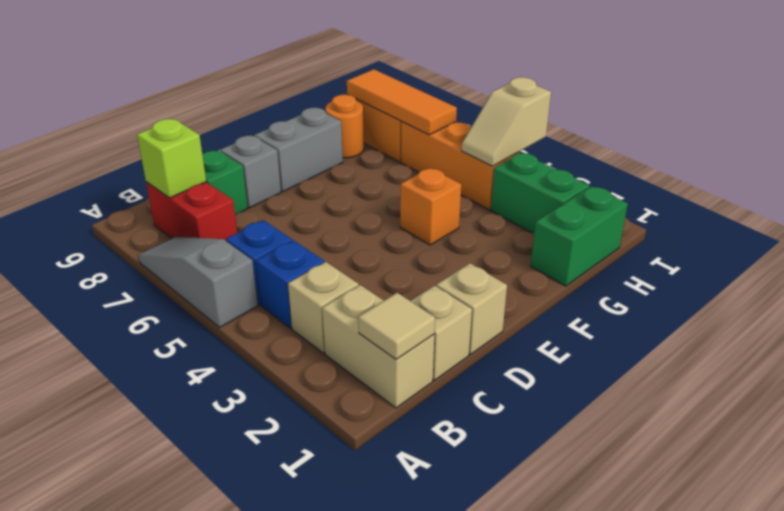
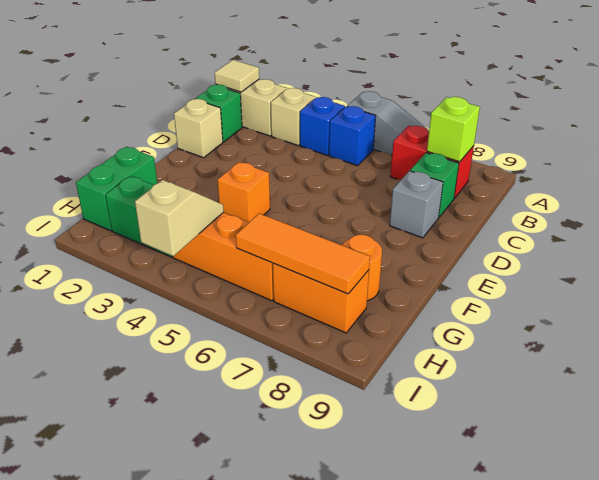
tan 1x1 brick [411,286,472,380] -> green 1x1 brick [196,85,242,142]
grey 1x2 brick [254,108,343,192] -> none

